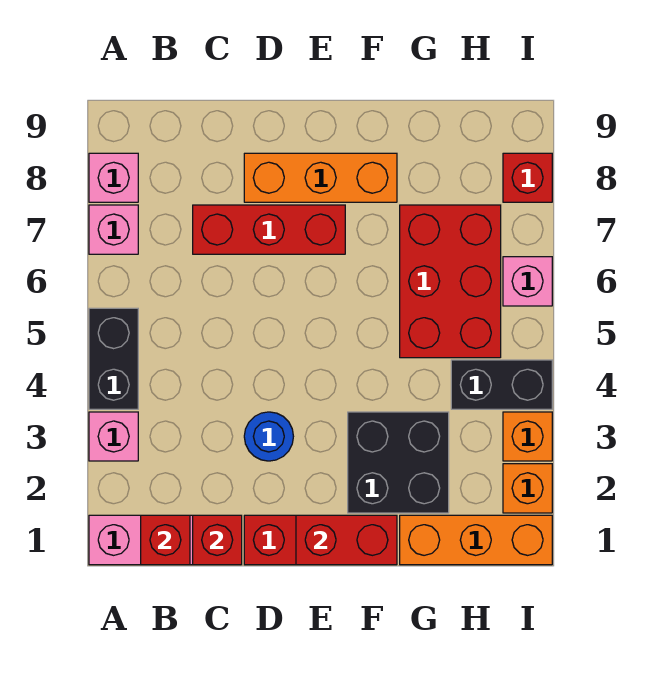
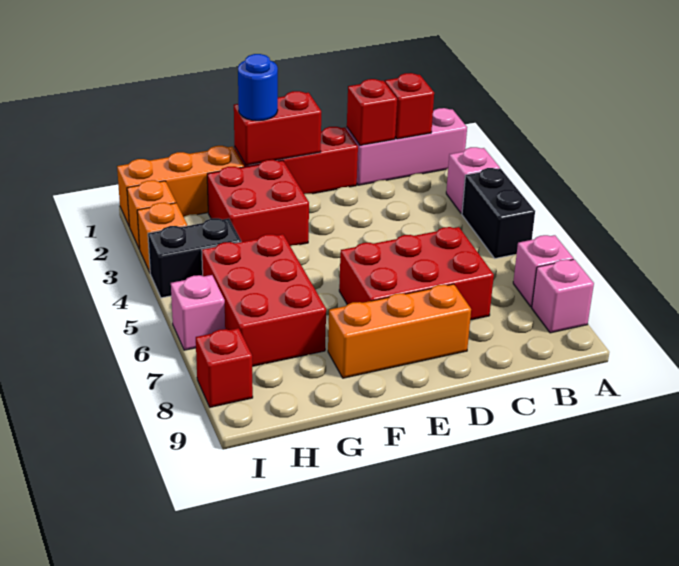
red 1x3 brick [193,205,345,254] -> red 2x3 brick [339,227,494,320]
blue 1x1 round brick [244,412,293,461] -> blue 1x1 round brick moved to [238,54,278,121]
black 2x2 brick [348,412,449,513] -> red 2x2 brick [207,160,309,246]

